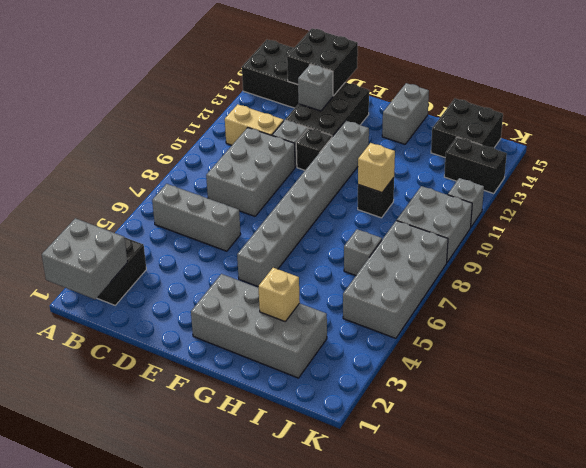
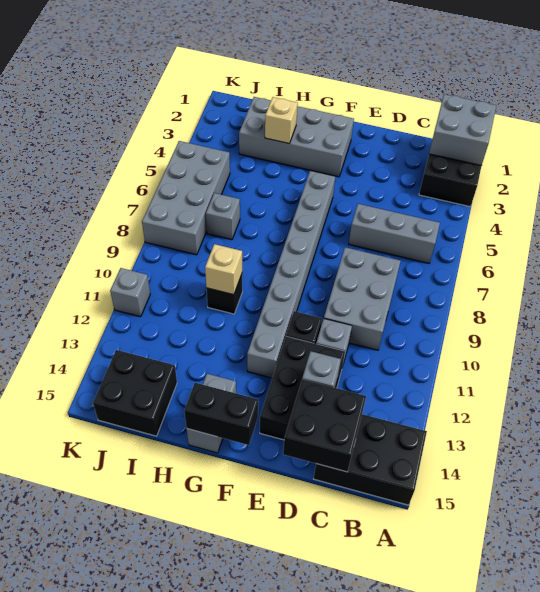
tan 1x2 brick [225,104,284,145] -> none
grey 2x2 brick [397,186,472,262] -> none
black 1x2 brick [444,137,507,194] -> black 1x2 brick moved to [184,383,258,445]

